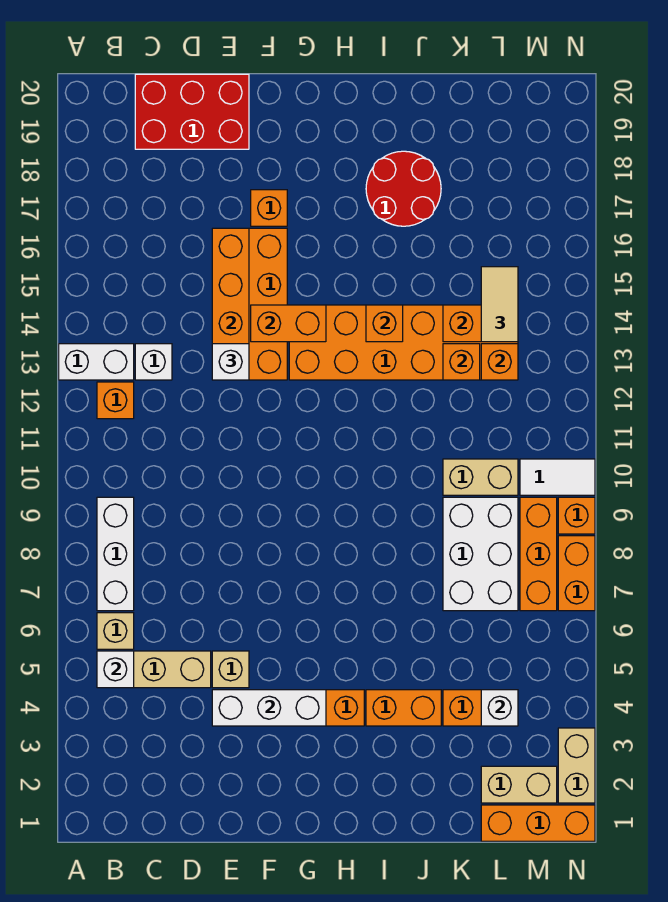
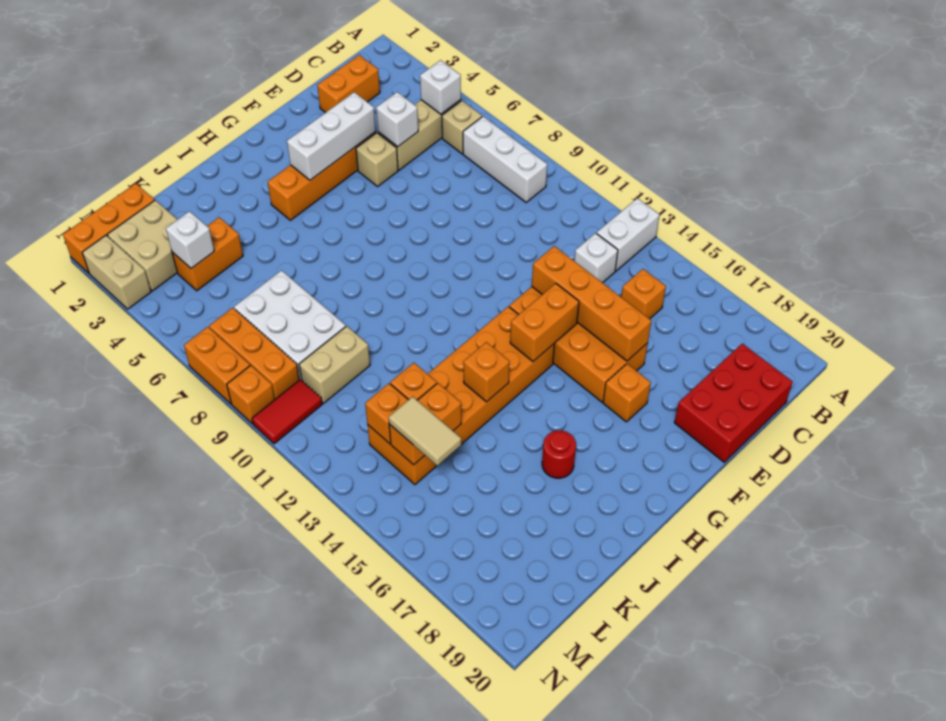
orange 1x1 brick [97,382,134,419] -> orange 1x1 brick moved to [621,269,666,319]
white 1x1 brick [212,344,249,380] -> white 1x1 brick moved to [376,92,418,147]
orange 1x2 brick [366,690,441,726] -> orange 1x2 brick moved to [317,55,380,113]
red 2x2 round brick [366,151,441,226] -> red 1x1 round brick [542,430,576,478]
tan 1x2 brick [481,766,557,803] -> tan 2x2 brick [107,200,178,291]
white 1x2 tile [520,459,595,495] -> red 1x2 tile [252,379,322,444]

